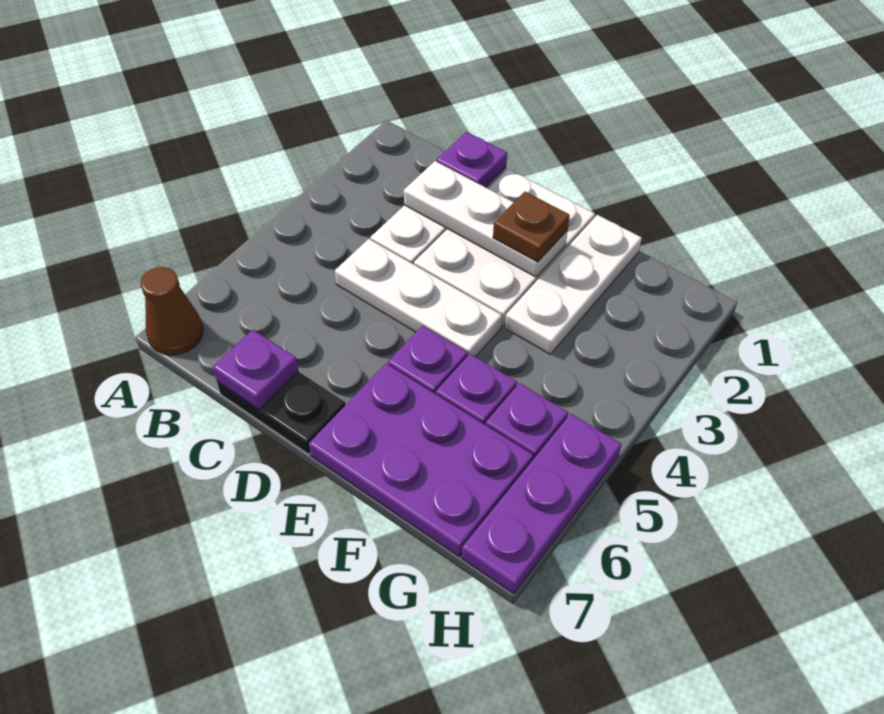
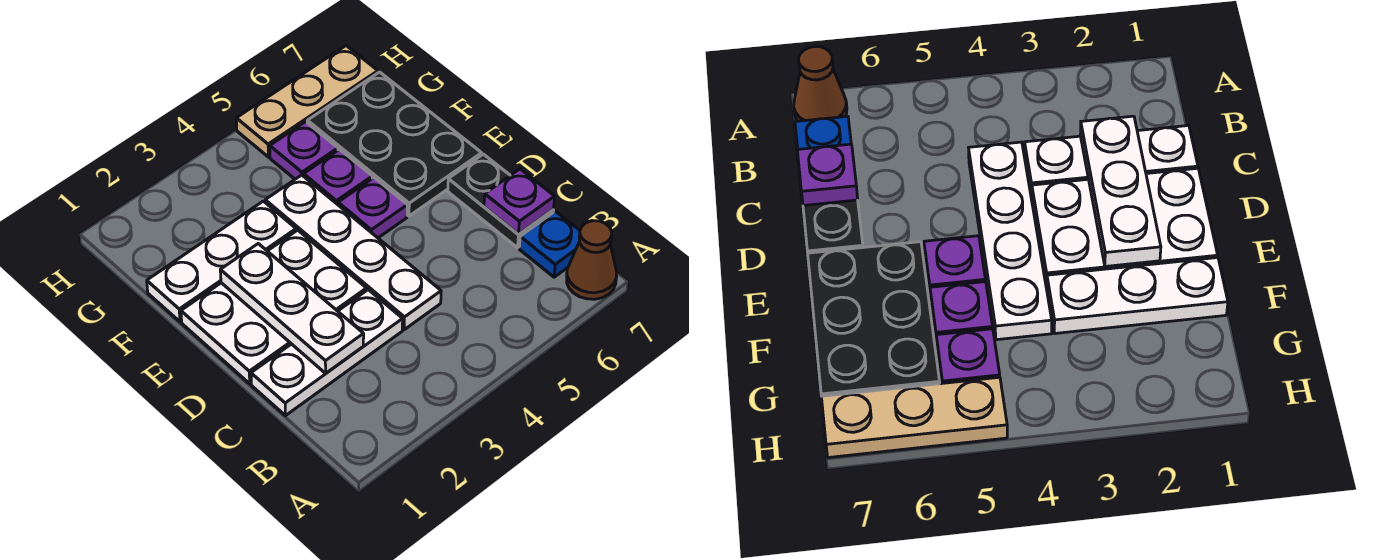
none -> blue 1x1 plate [519,211,580,277]
purple 1x1 plate [437,132,507,187] -> none
white 1x3 plate [335,239,502,357] -> white 1x4 plate [265,175,441,330]
brown 1x1 plate [493,192,570,262] -> none
purple 2x3 plate [309,364,533,556] -> black 2x3 plate [307,72,482,216]
purple 1x3 plate [462,414,621,594] -> tan 1x3 plate [236,46,378,157]

